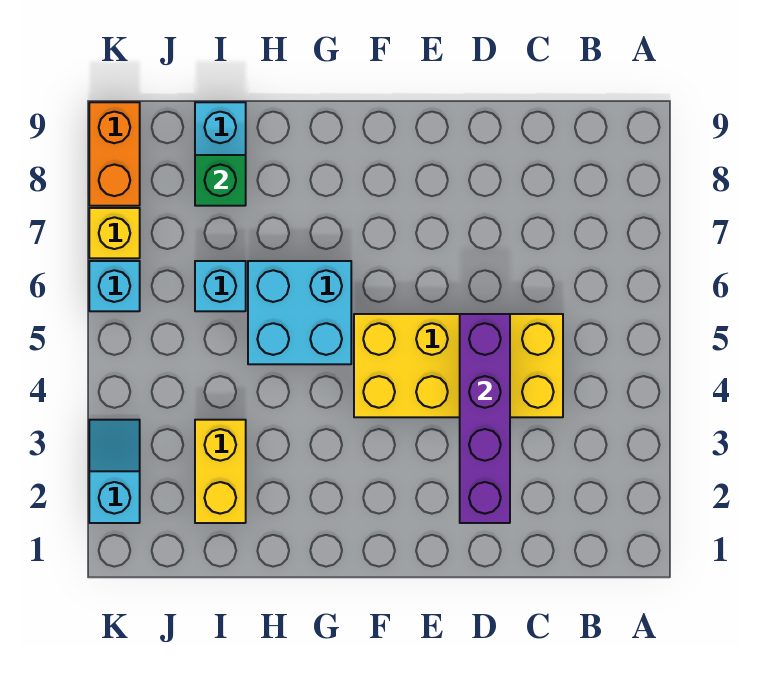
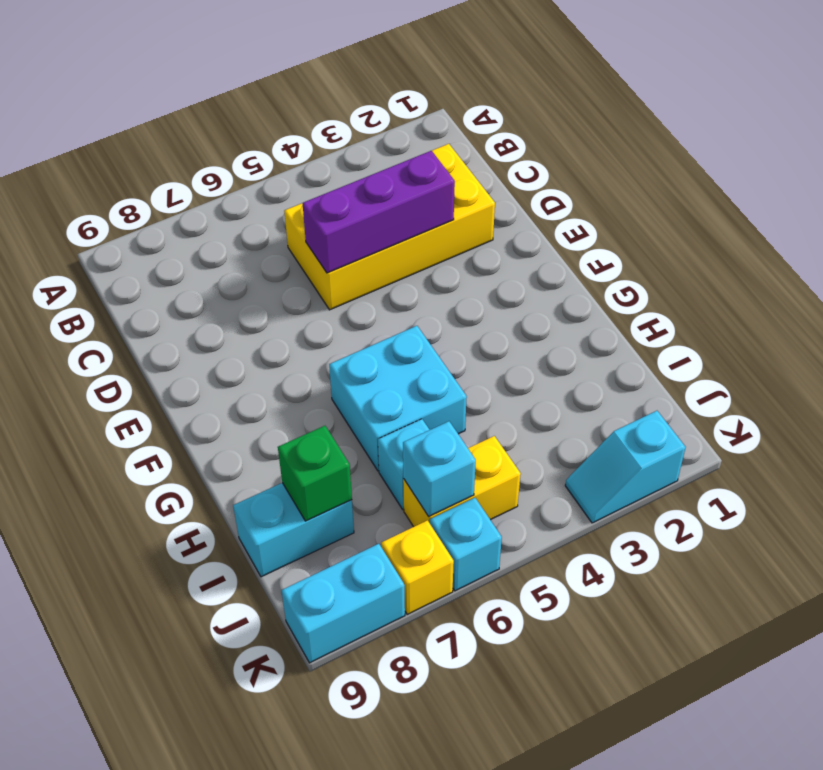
yellow 2x4 brick [354,314,563,417] -> yellow 2x4 brick turned to [284,144,495,310]
purple 1x4 brick [460,314,510,523] -> purple 1x3 brick [302,151,455,273]
yellow 1x2 brick [195,420,246,523] -> yellow 1x2 brick moved to [403,436,521,527]
none -> cyan 1x1 brick [403,421,476,517]
orange 1x2 brick [89,102,140,206] -> cyan 1x2 brick [282,544,405,663]

